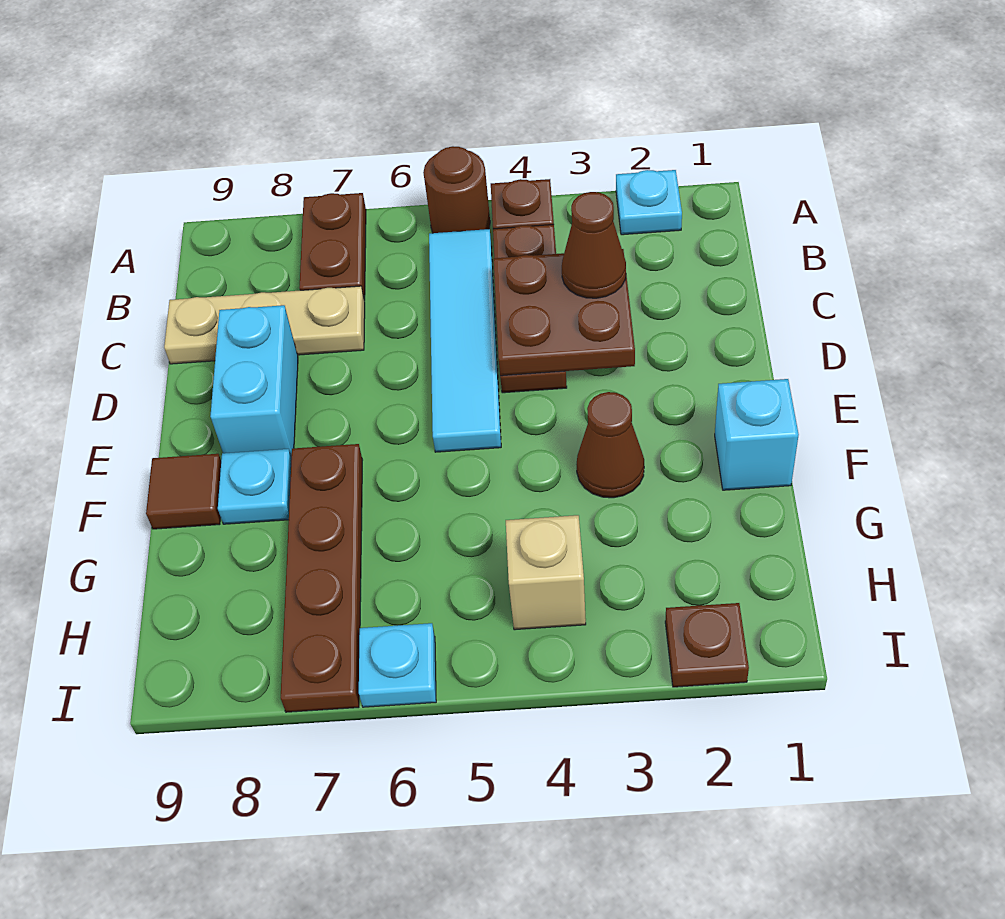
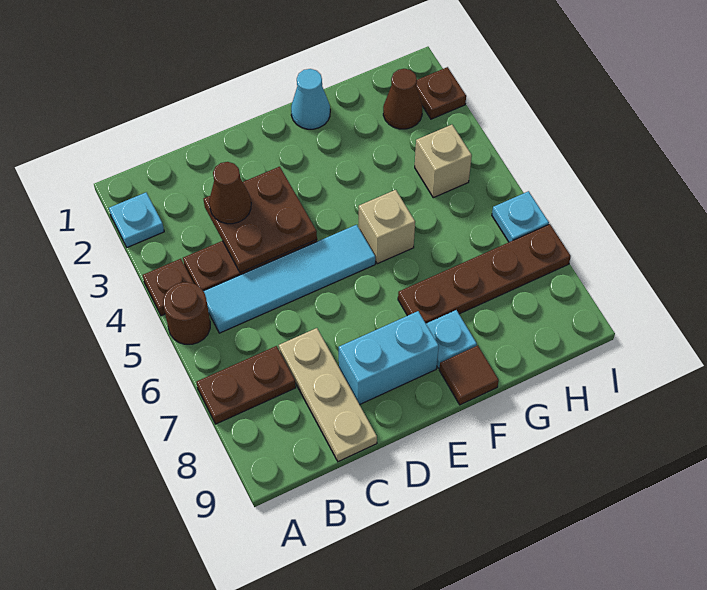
cyan 1x1 brick [715,379,799,490] -> cyan 1x1 cone [291,69,330,129]
brown 1x1 cone [576,392,644,498] -> brown 1x1 cone moved to [383,69,422,129]
none -> tan 1x1 brick [359,190,415,264]

